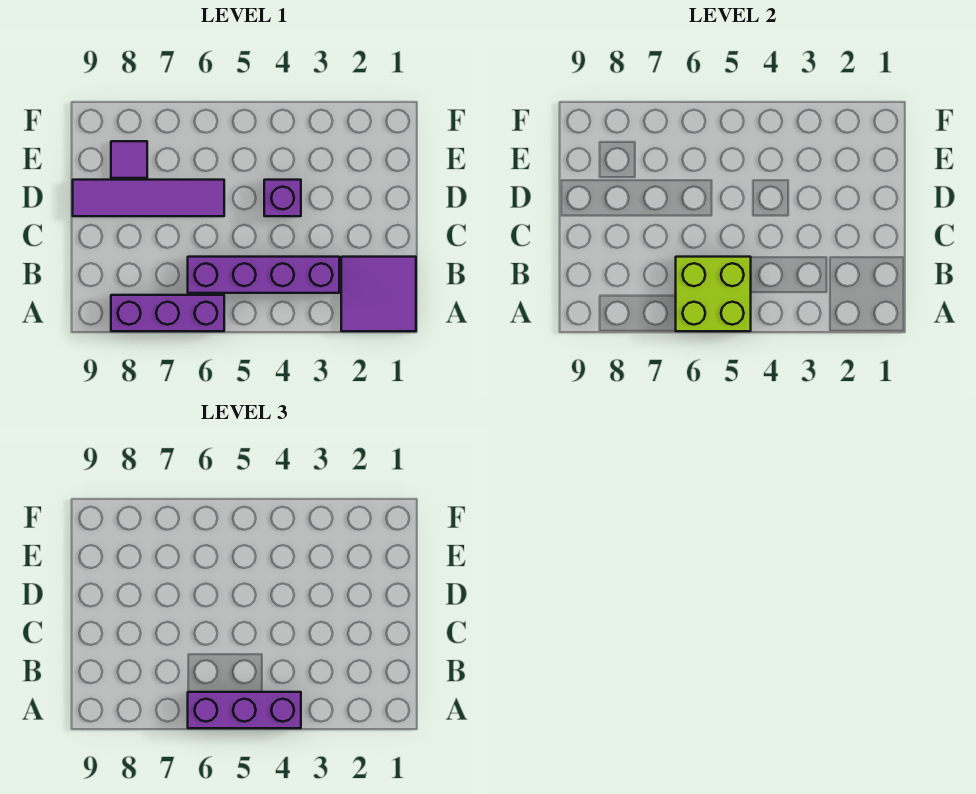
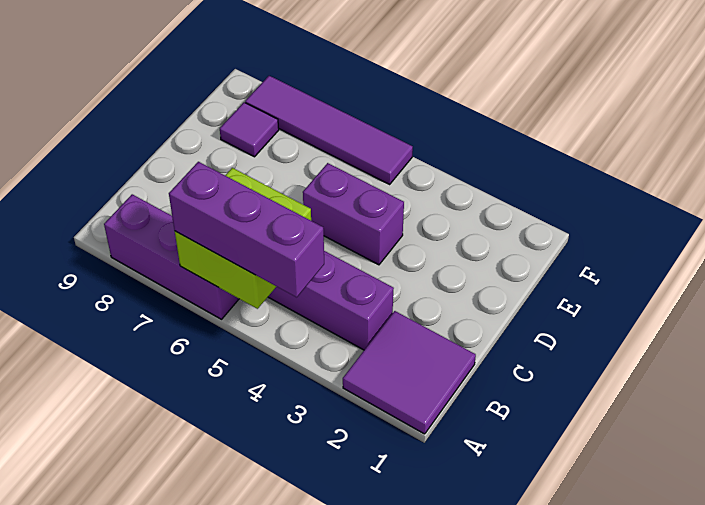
purple 1x1 brick [264,180,301,216] -> purple 1x2 brick [303,163,404,265]
purple 1x4 tile [73,180,224,216] -> purple 1x4 tile moved to [245,76,413,184]

